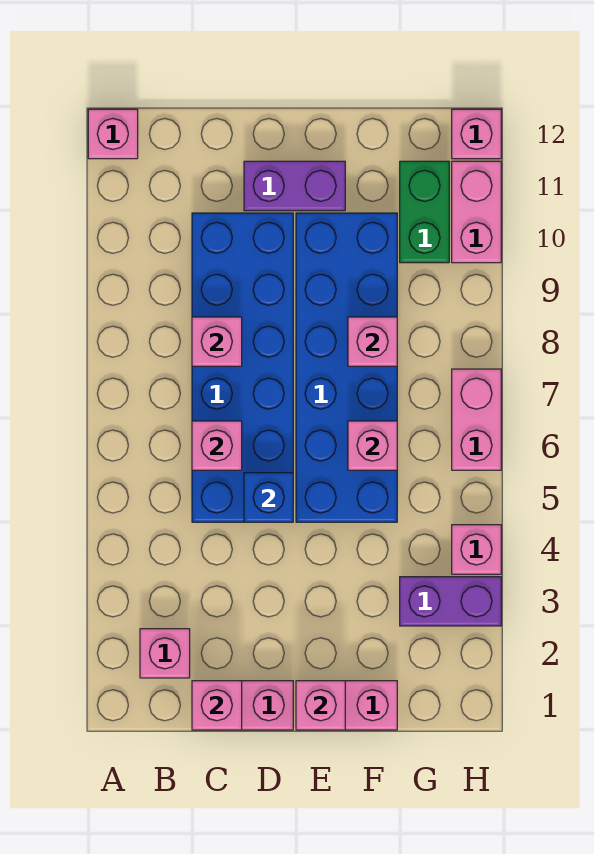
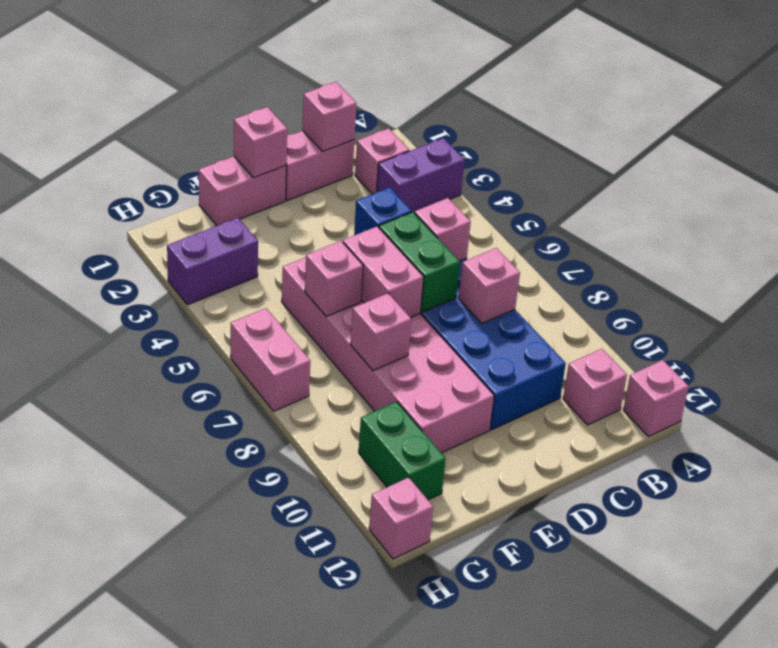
none -> green 1x2 brick [379,212,460,312]
purple 1x2 brick [244,161,345,211] -> purple 1x2 brick moved to [377,138,465,213]
blue 2x6 brick [296,213,397,522] -> pink 2x6 brick [282,257,494,453]
pink 1x1 brick [452,525,501,574] -> pink 1x1 brick moved to [563,349,627,425]
pink 1x2 brick [452,161,501,263] -> pink 1x2 brick moved to [343,226,424,318]

